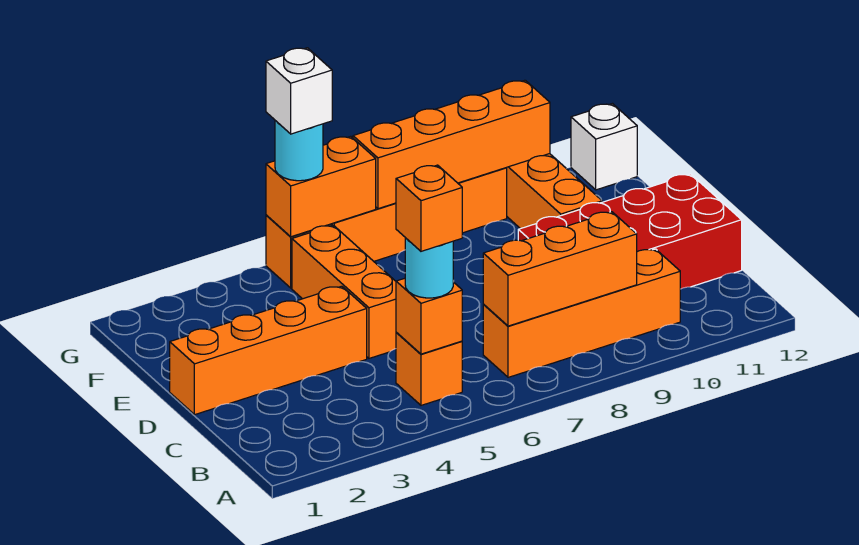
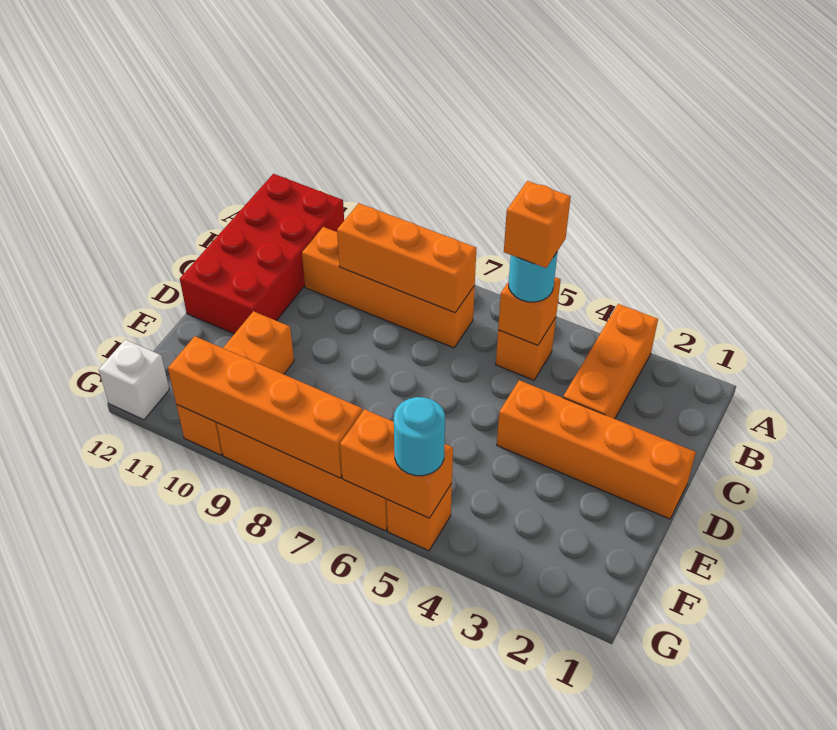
red 2x4 brick [518,174,742,289] -> red 2x4 brick turned to [180,174,344,334]
orange 1x3 brick [292,225,396,358] -> orange 1x3 brick moved to [563,304,658,419]
white 1x1 brick [266,48,332,134] -> none

